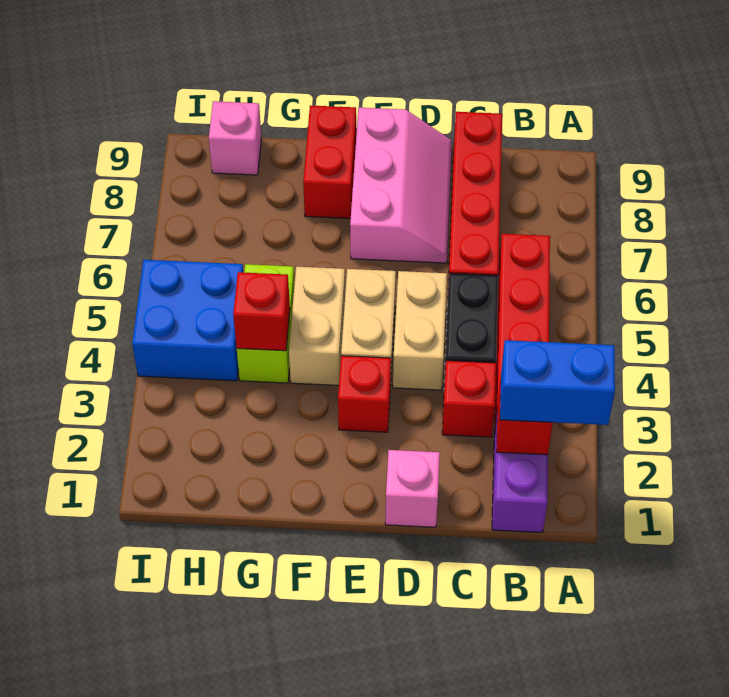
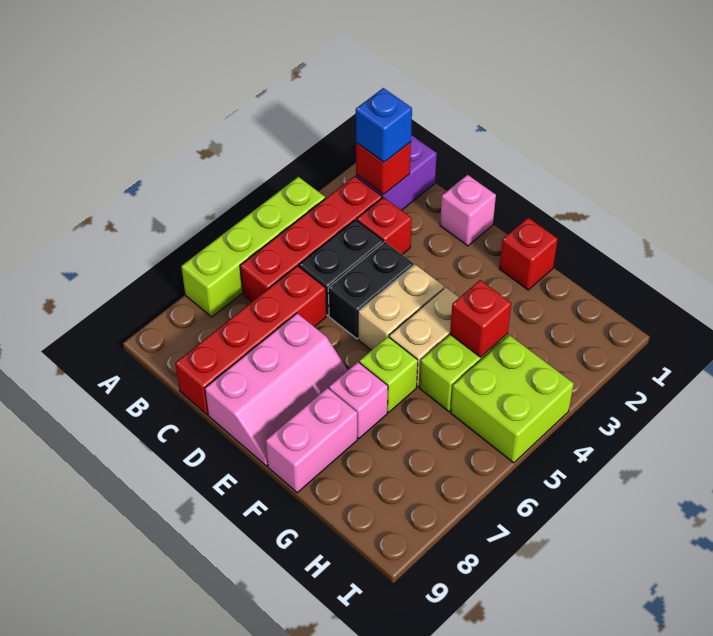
blue 1x2 brick [500,340,615,425] -> blue 1x1 brick [356,88,412,162]
none -> lime 1x4 brick [181,177,325,317]
tan 1x2 brick [393,271,447,390] -> black 1x2 brick [328,242,414,339]
pink 2x3 slope [350,108,452,263] -> pink 2x3 slope turned to [205,313,348,466]
red 1x1 brick [338,356,391,432] -> red 1x1 brick moved to [499,218,558,290]
none -> lime 1x1 brick [359,337,418,412]
red 1x2 brick [303,105,356,218] -> pink 1x2 brick [266,388,357,492]
blue 2x2 brick [132,260,243,381] -> lime 2x2 brick [451,335,574,463]
pink 1x1 brick [209,101,261,175] -> pink 1x1 brick moved to [329,362,388,439]

